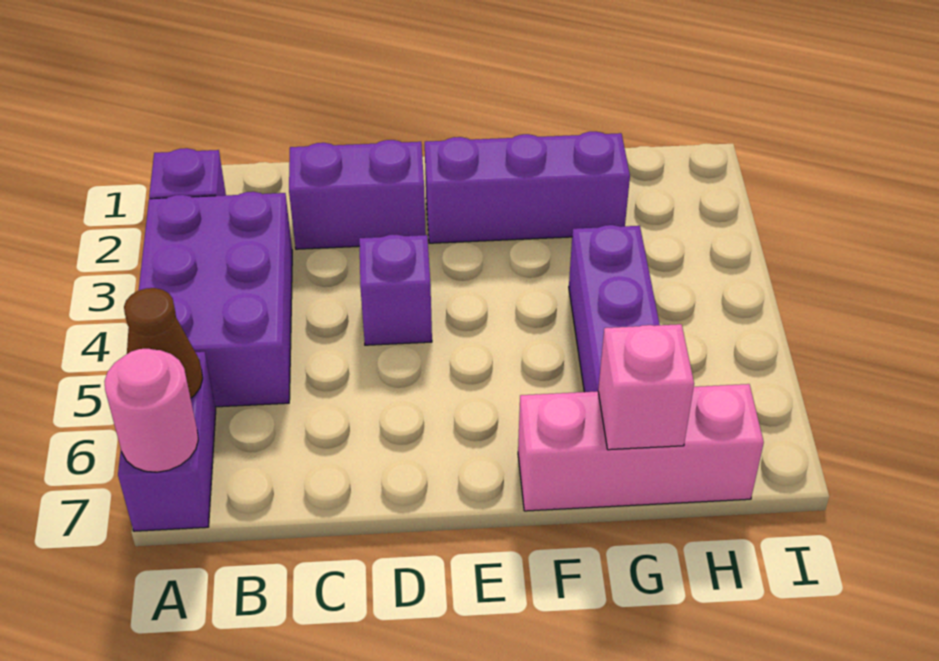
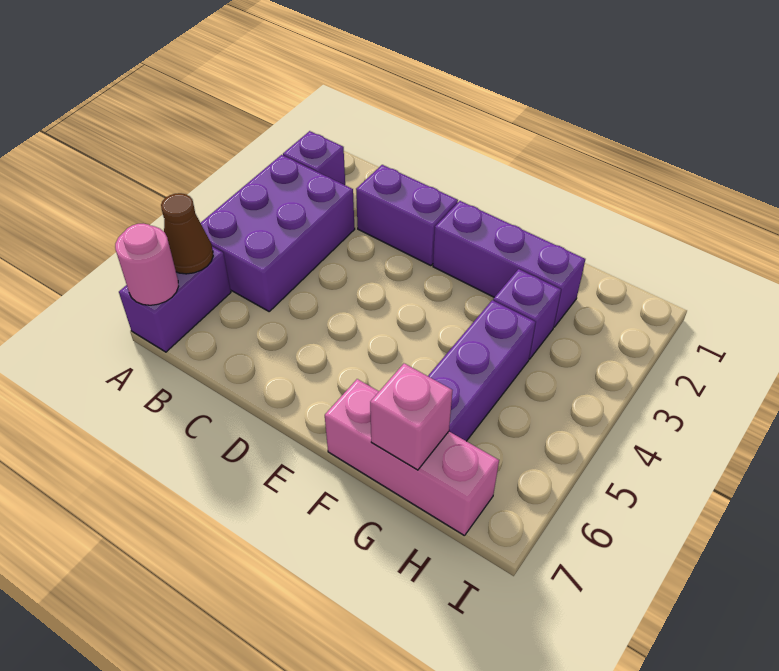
purple 1x1 brick [359,235,432,345] -> purple 1x1 brick moved to [493,269,561,359]

